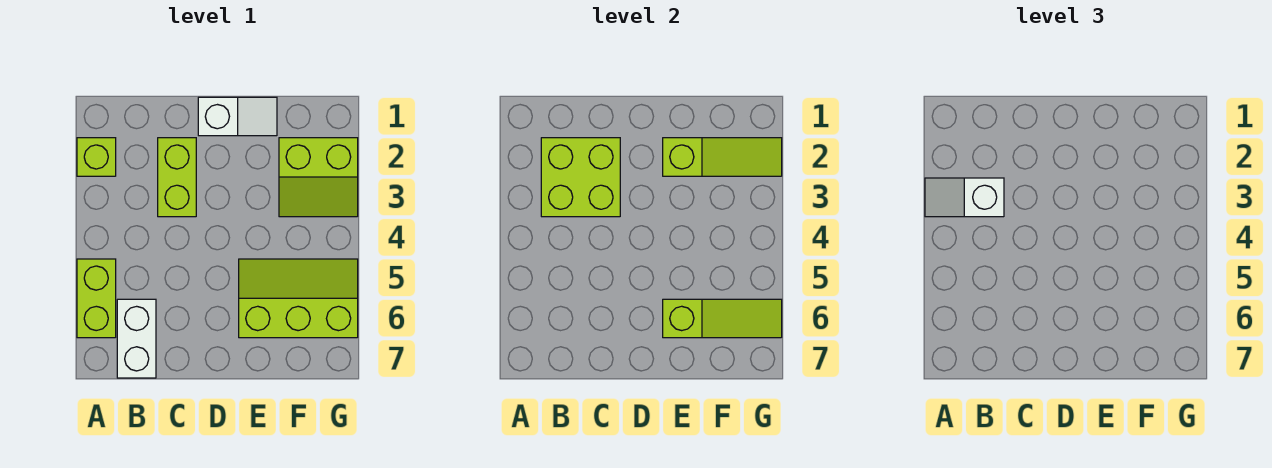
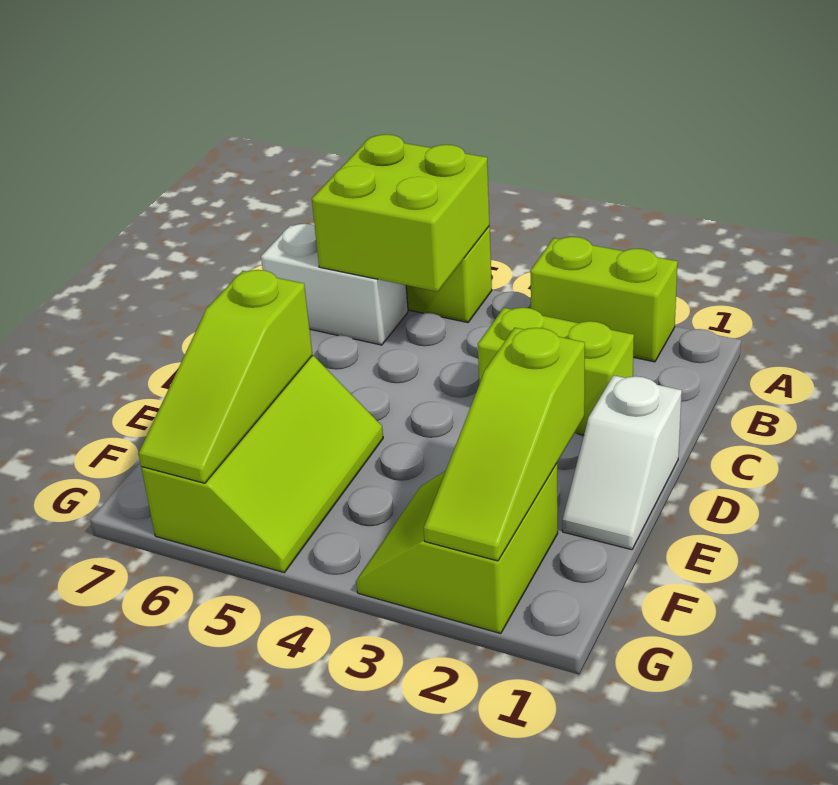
lime 1x1 brick [77,138,116,176] -> lime 1x2 brick [530,237,678,362]
white 1x2 slope [925,178,1004,217] -> none
lime 2x2 brick [541,138,620,217] -> lime 2x2 brick moved to [312,134,490,291]

